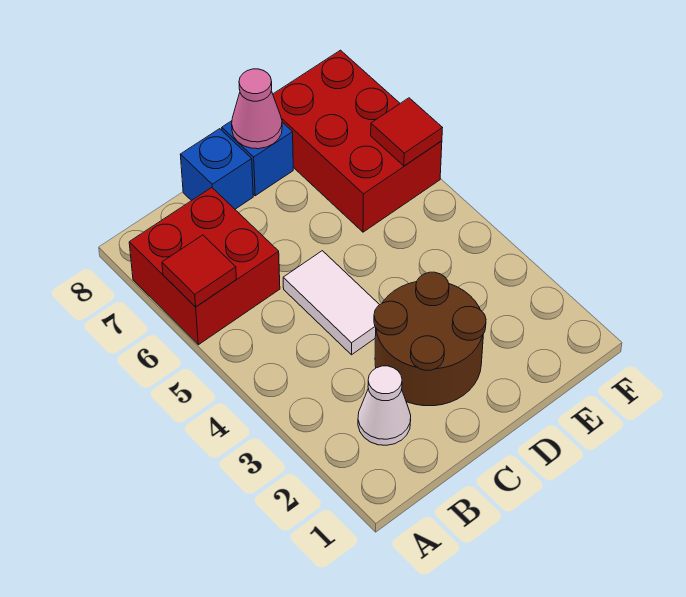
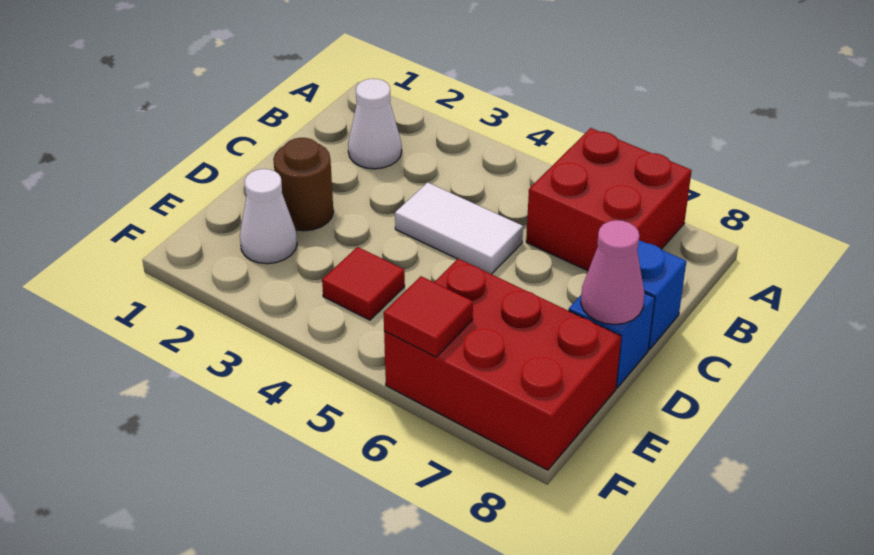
red 1x1 tile [162,235,236,307] -> red 1x1 tile moved to [322,247,405,320]
brown 2x2 round brick [374,272,486,406] -> brown 1x1 round brick [273,138,333,231]
none -> white 1x1 cone [240,169,297,264]

